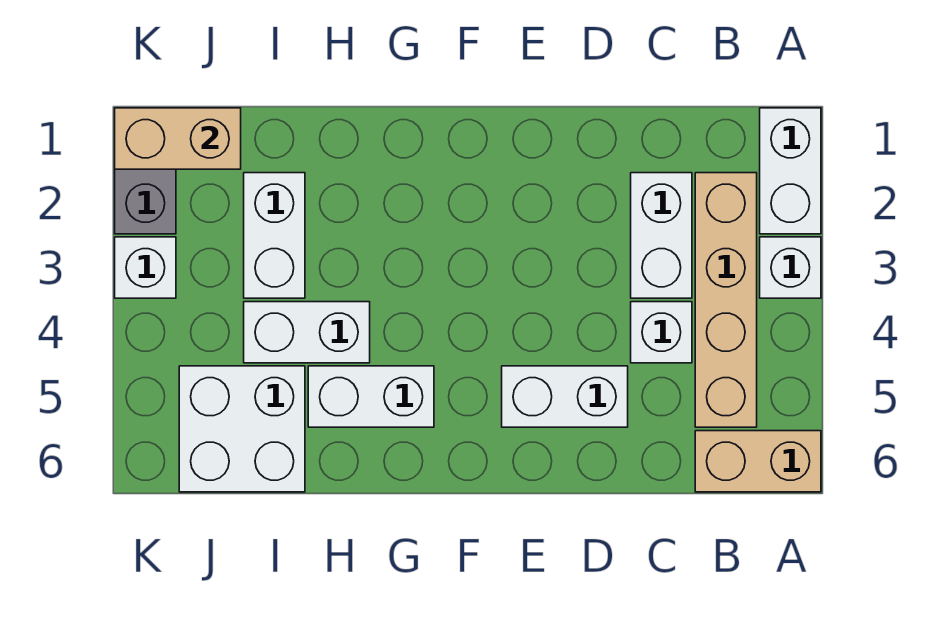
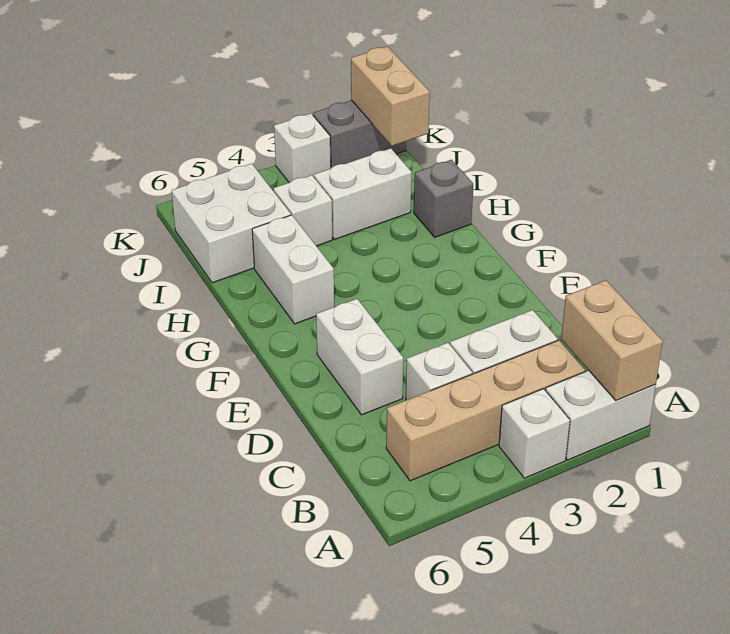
tan 1x2 brick [695,431,821,492] -> tan 1x2 brick moved to [561,280,663,401]
none -> grey 1x1 brick [414,160,473,237]
white 1x2 brick [244,302,370,363] -> white 1x1 brick [273,175,332,246]

